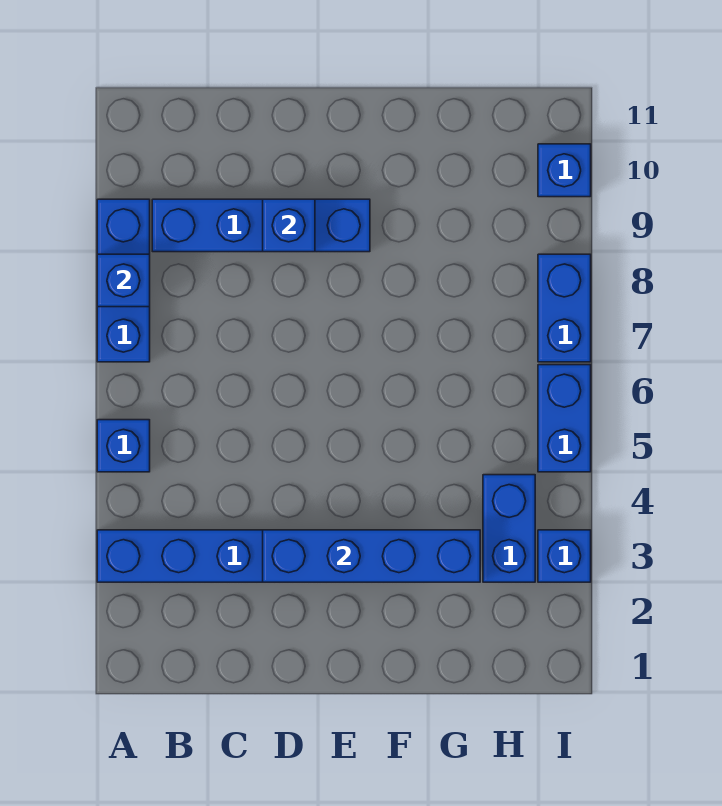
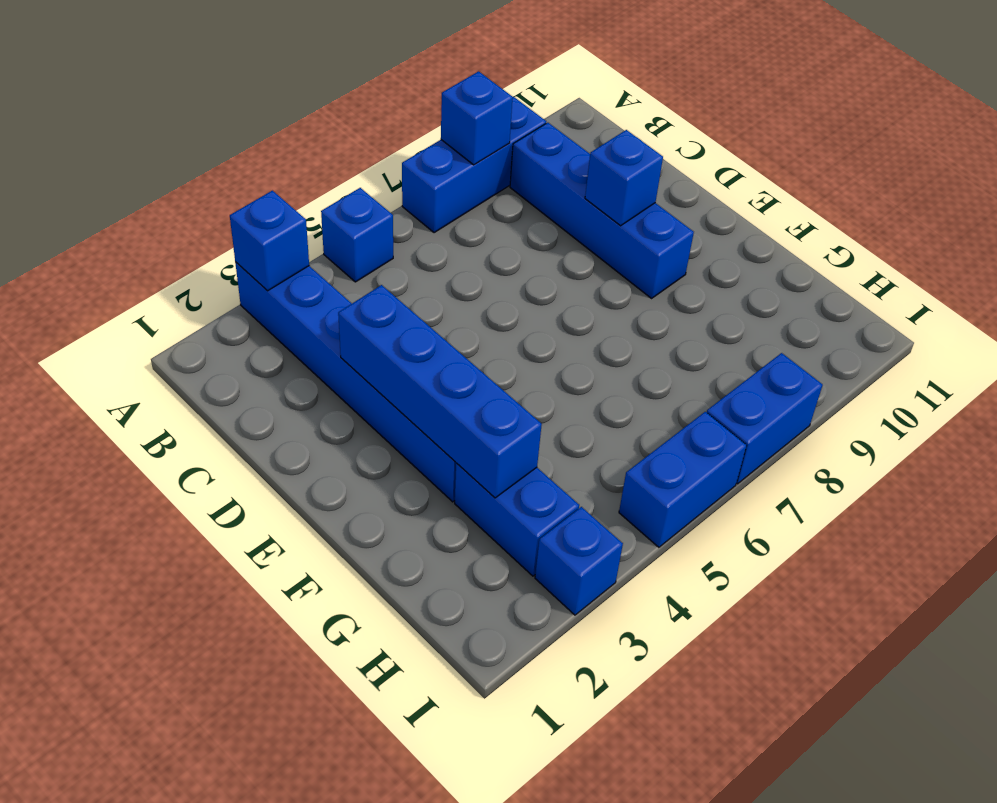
blue 1x2 brick [483,475,535,582] -> blue 1x2 brick turned to [455,463,579,576]
blue 1x1 brick [538,144,591,197] -> blue 1x1 brick moved to [230,191,309,291]

